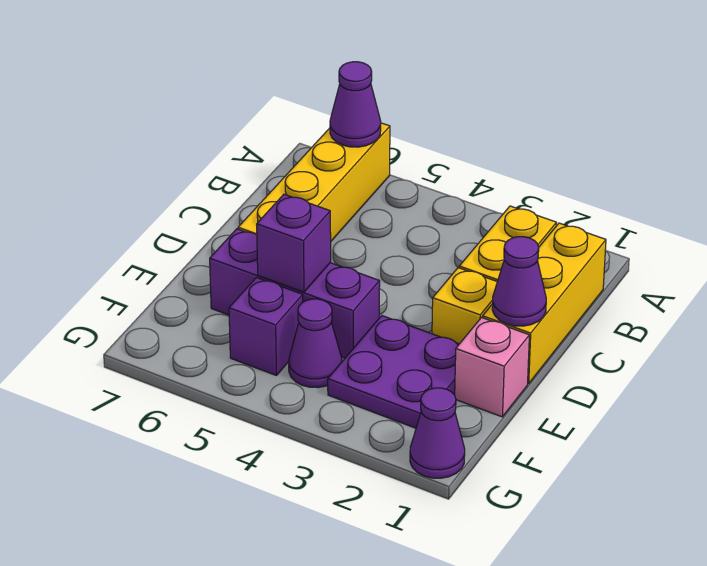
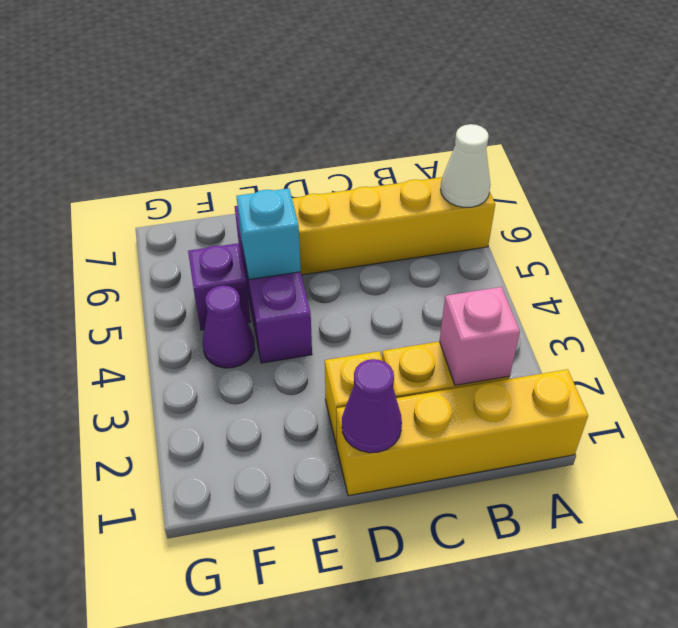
purple 1x1 cone [330,62,381,147] -> white 1x1 cone [441,124,490,207]
yellow 1x3 brick [483,223,606,384] -> yellow 1x4 brick [336,369,588,496]
pink 1x1 brick [455,318,529,417] -> pink 1x1 brick moved to [440,287,520,385]
purple 2x2 plate [328,316,459,428] -> none
purple 1x1 brick [257,194,331,292] -> cyan 1x1 brick [237,188,301,280]
purple 1x1 cone [410,388,465,478] -> none

